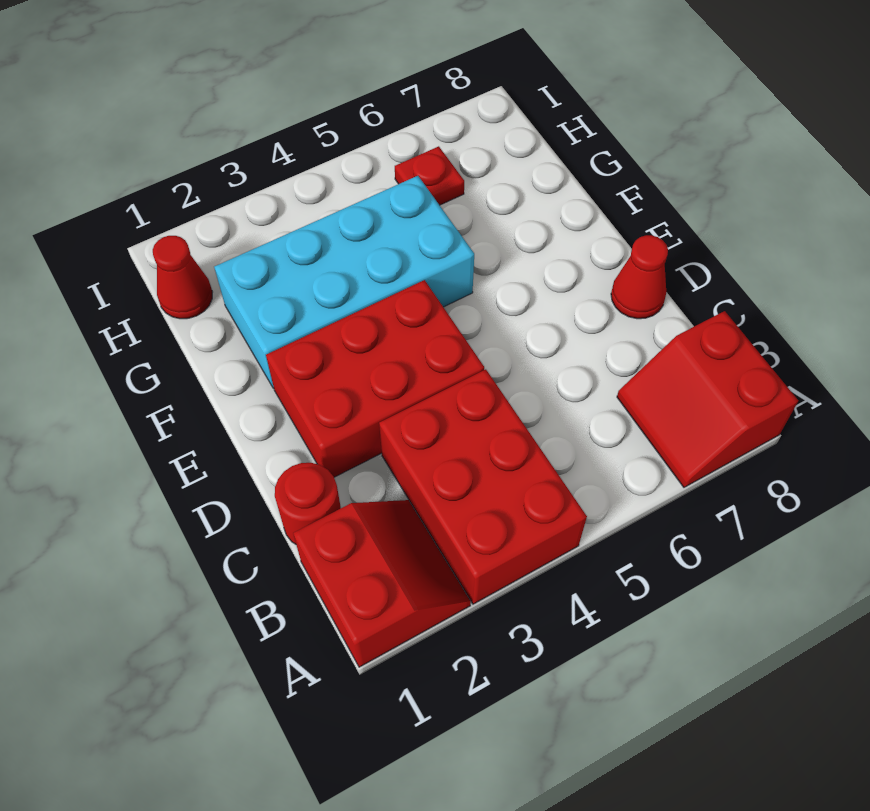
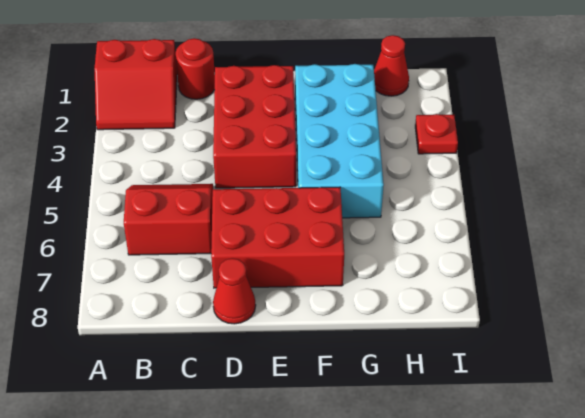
red 2x3 brick [379,369,587,604] -> red 2x3 brick moved to [211,187,344,288]
red 2x2 slope [617,311,798,487] -> red 2x2 slope moved to [124,184,213,255]
red 1x1 plate [395,146,464,205] -> red 1x1 plate moved to [415,114,458,154]

